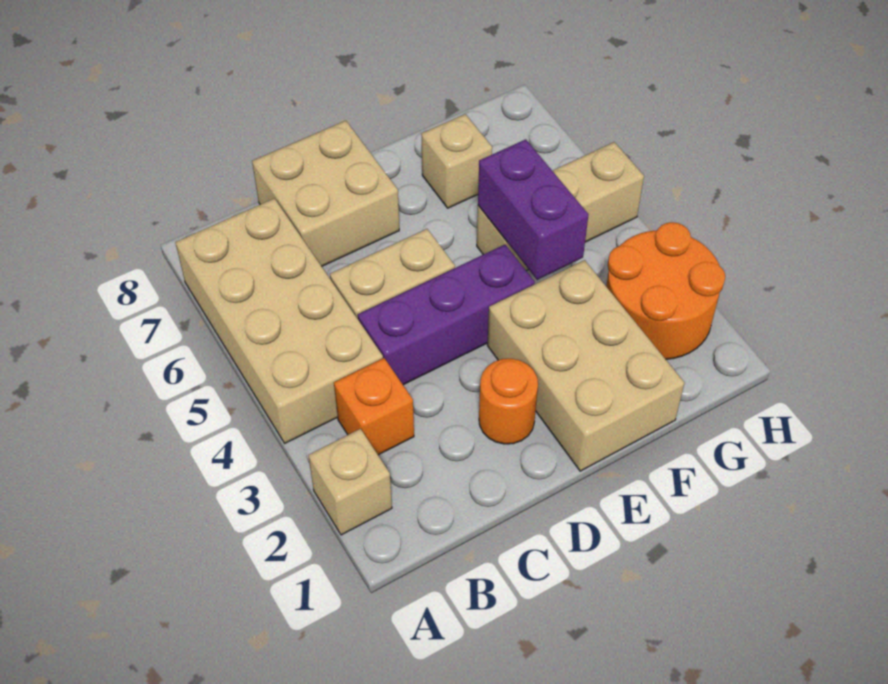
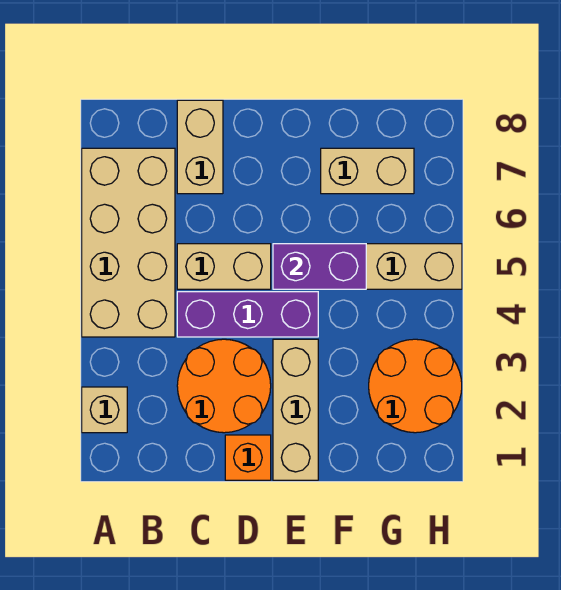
orange 1x1 brick [334,358,414,455] -> orange 1x1 brick moved to [225,435,271,480]
tan 2x2 brick [252,121,399,266] -> tan 1x2 brick [177,100,223,194]
orange 1x1 round brick [479,359,538,444] -> orange 2x2 round brick [177,339,271,433]
tan 2x3 brick [487,260,684,471] -> tan 1x3 brick [273,339,318,480]
purple 1x2 brick [478,139,588,280] -> purple 1x2 brick turned to [273,244,366,289]
tan 1x1 brick [421,114,492,208] -> tan 1x2 brick [321,148,414,194]

